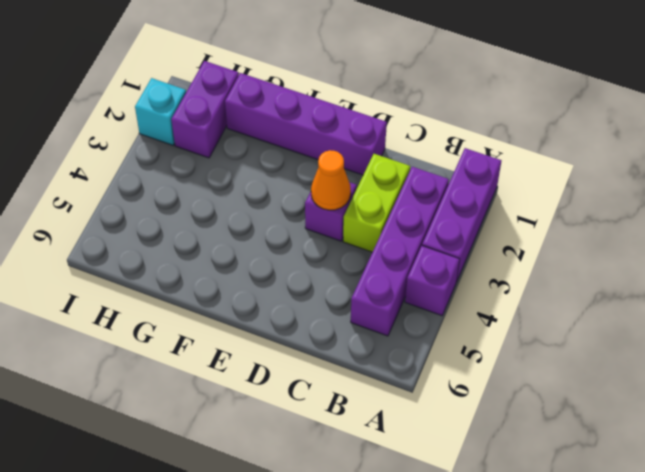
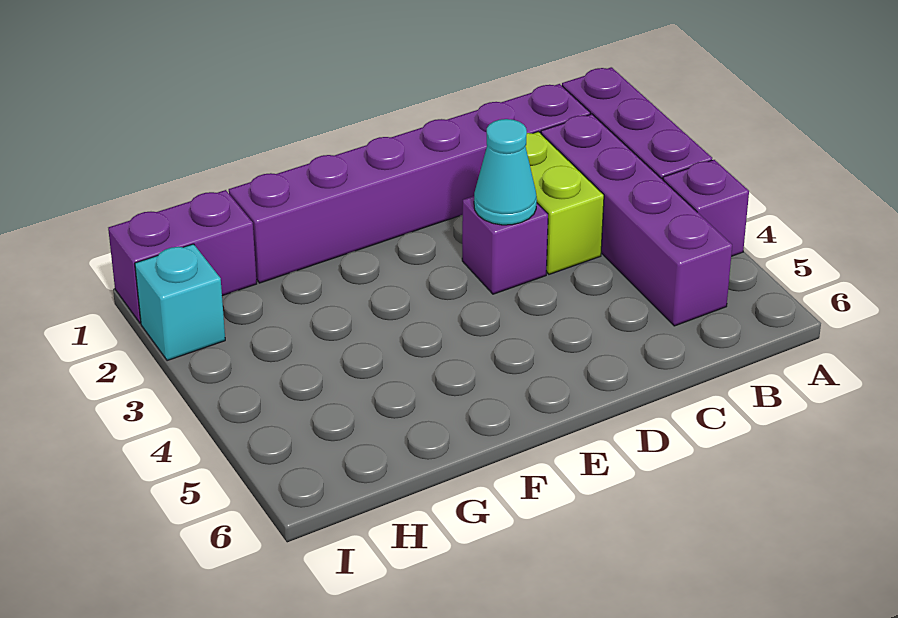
purple 1x4 brick [225,73,387,175] -> purple 1x6 brick [229,84,590,283]
orange 1x1 cone [311,150,351,210] -> cyan 1x1 cone [474,119,537,225]
purple 1x2 brick [171,61,239,158] -> purple 1x2 brick turned to [108,190,257,323]

